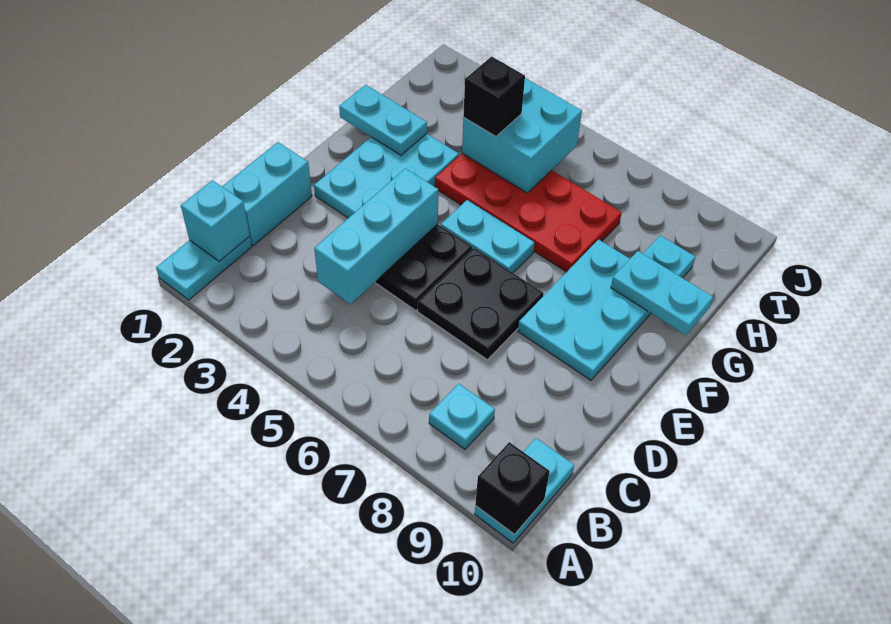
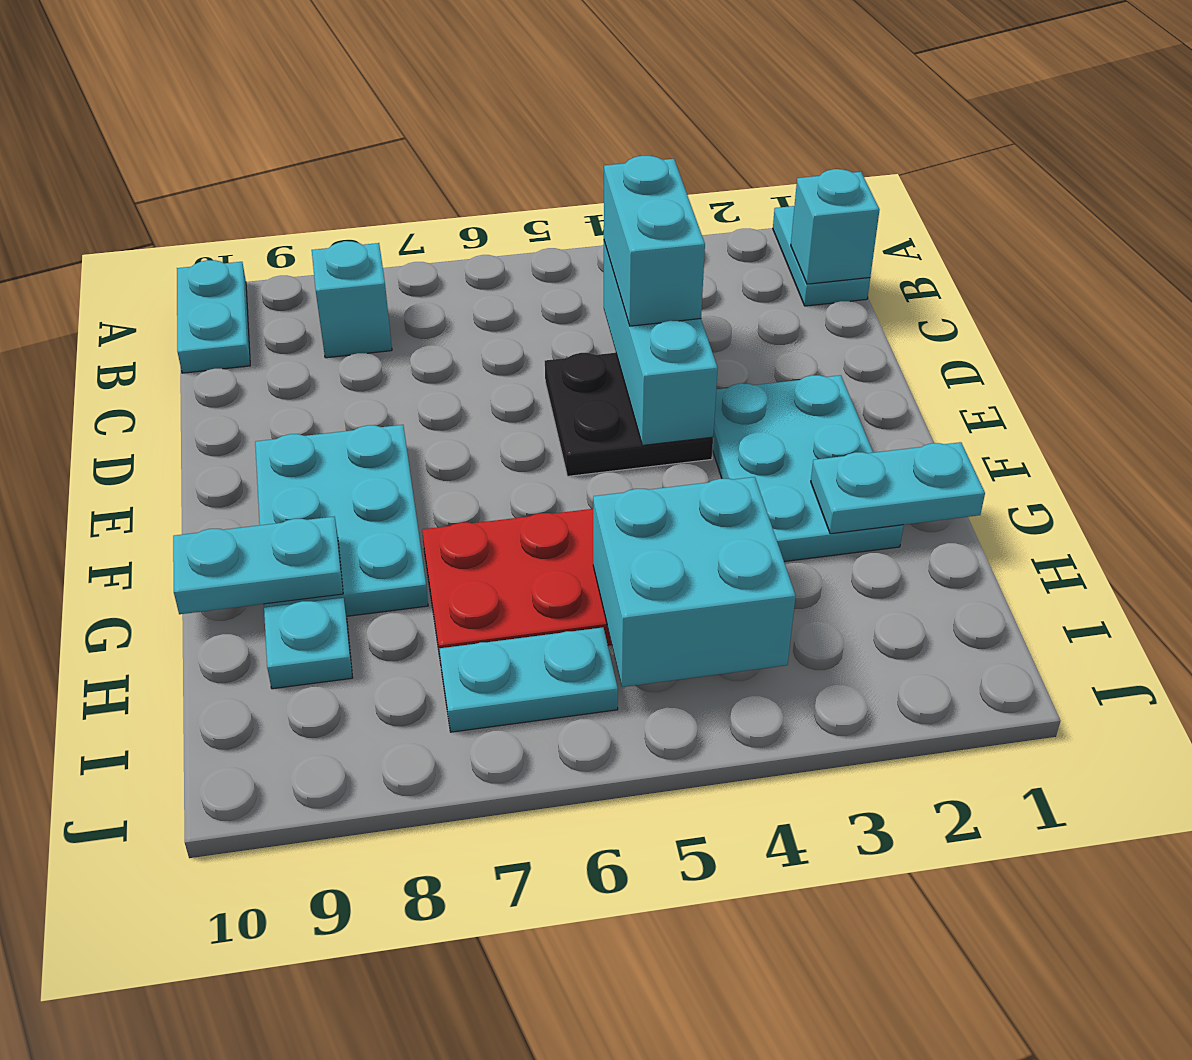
black 1x1 brick [476,442,550,534] -> none
cyan 1x1 plate [429,384,495,449] -> cyan 1x1 brick [312,241,392,358]
cyan 1x2 brick [222,142,312,246] -> cyan 1x2 brick moved to [604,156,705,326]
black 2x2 plate [418,248,544,360] -> none
cyan 1x2 plate [441,200,535,273] -> cyan 1x2 plate moved to [439,627,618,732]
black 1x1 brick [463,56,525,137] -> none

